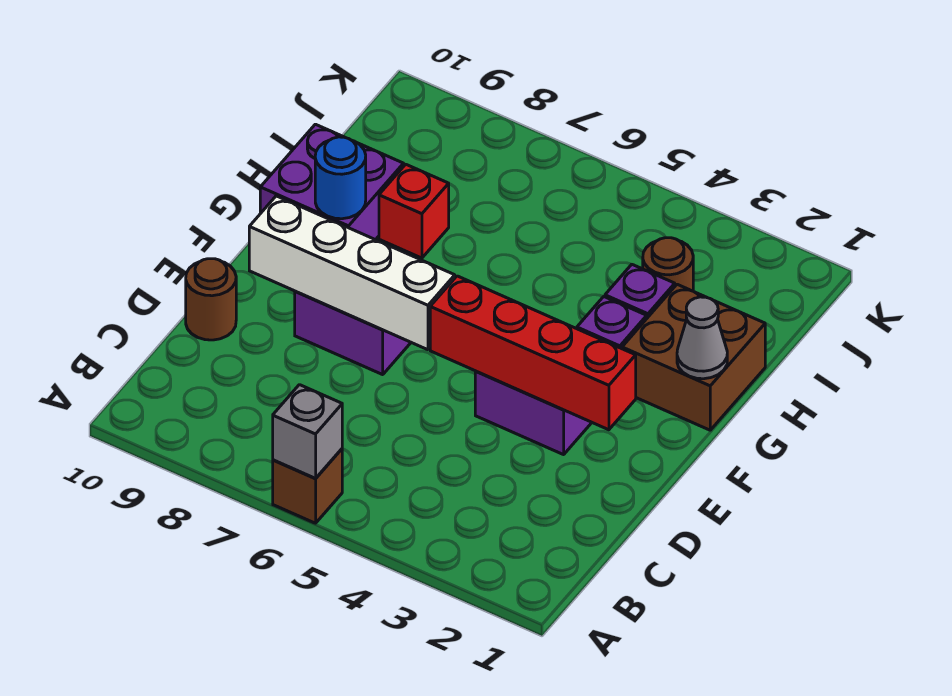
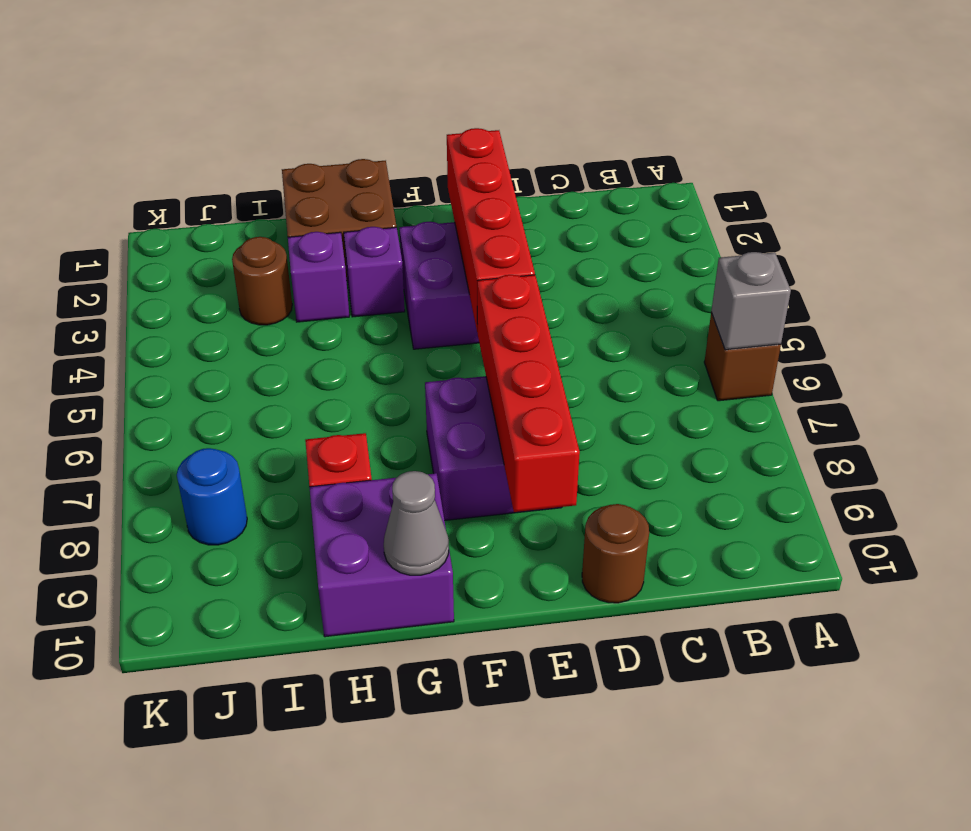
white 1x4 brick [249,196,455,350] -> red 1x4 brick [477,275,580,512]
grey 1x1 cone [677,297,727,379] -> grey 1x1 cone moved to [384,471,449,575]
blue 1x1 round brick [315,137,366,219] -> blue 1x1 round brick moved to [177,448,247,545]

